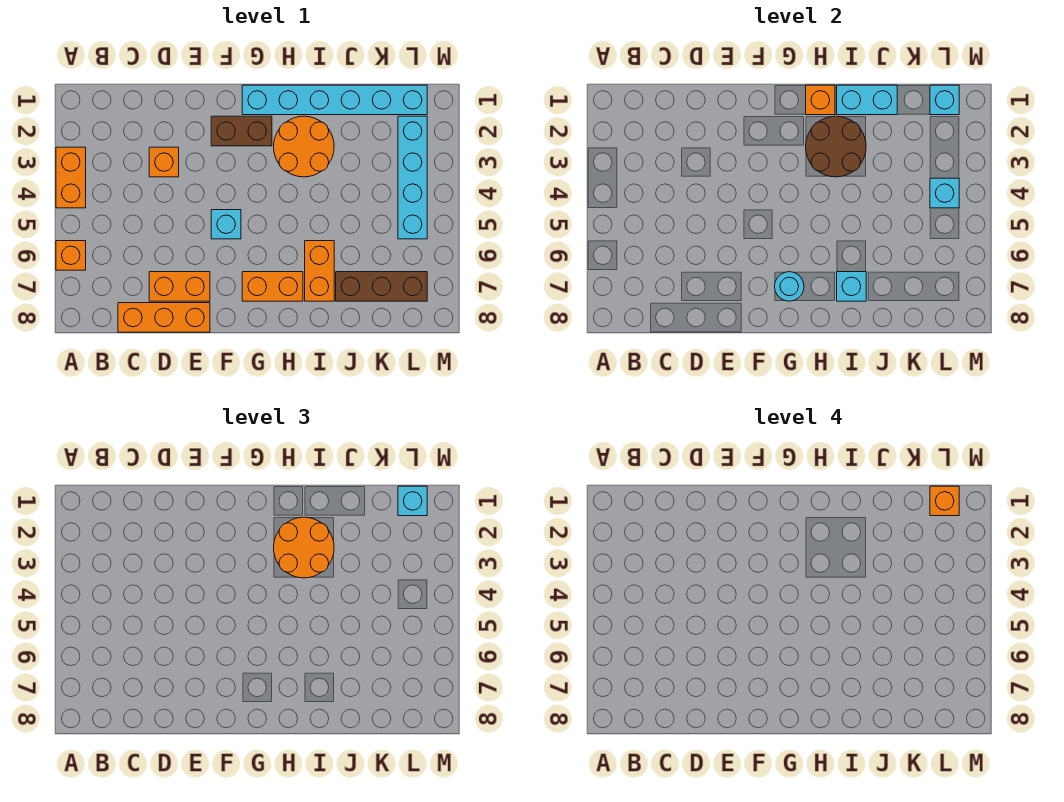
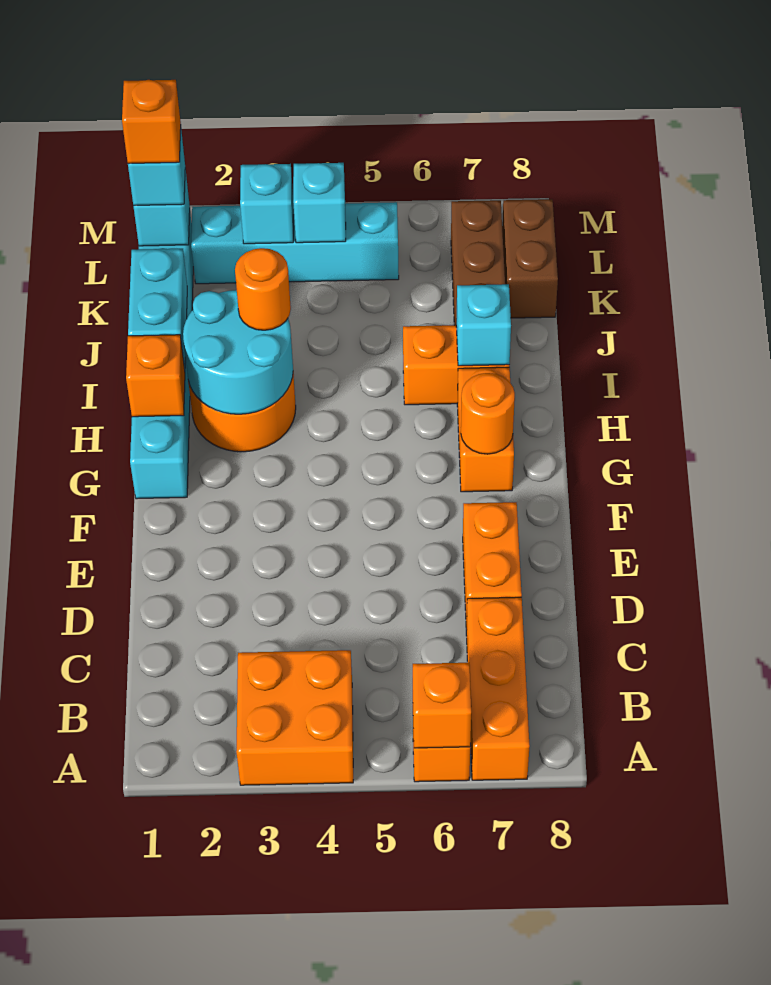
orange 1x2 brick [56,147,86,208] -> orange 2x2 brick [236,650,353,785]
orange 1x3 brick [118,303,210,332] -> orange 1x3 brick moved to [466,597,530,780]
orange 1x1 brick [149,147,179,177] -> orange 1x1 brick moved to [413,663,471,748]
brown 1x2 brick [211,116,272,146] -> brown 1x2 brick moved to [502,199,558,318]
cyan 1x1 brick [211,210,241,239] -> cyan 1x1 brick moved to [240,164,293,244]
cyan 1x1 round brick [775,272,804,301] -> orange 1x1 round brick [461,373,515,454]
brown 2x2 round brick [806,116,866,177] -> cyan 2x2 round brick [183,290,293,414]
orange 2x2 round brick [274,517,334,578] -> orange 1x1 round brick [235,248,291,330]

